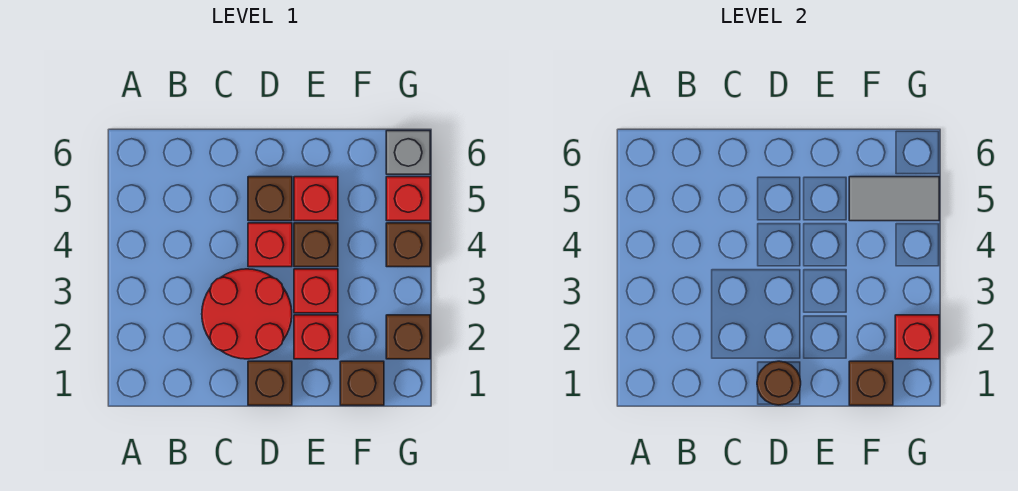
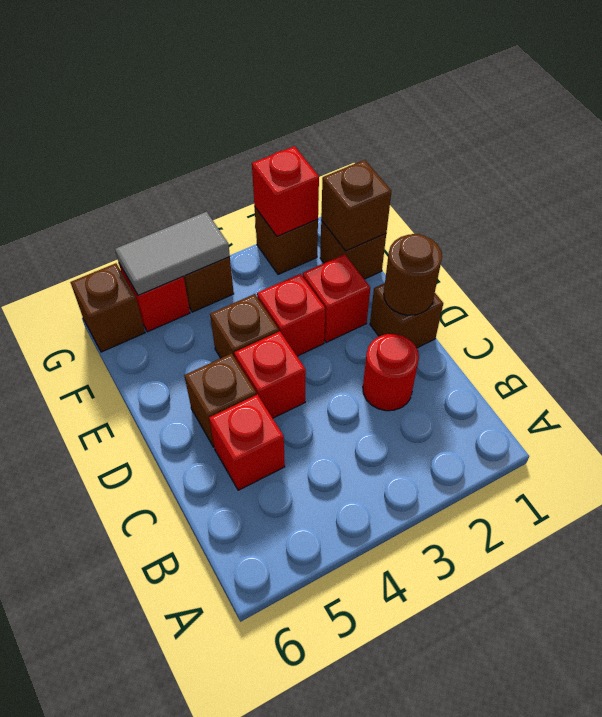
red 2x2 round brick [202,269,292,359] -> red 1x1 round brick [363,334,419,411]
red 1x1 brick [294,177,338,221] -> red 1x1 brick moved to [209,395,285,490]
grey 1x2 tile [849,177,939,221] -> grey 1x2 tile turned to [115,212,230,295]
grey 1x1 brick [386,131,430,174] -> brown 1x1 brick [70,263,145,352]

